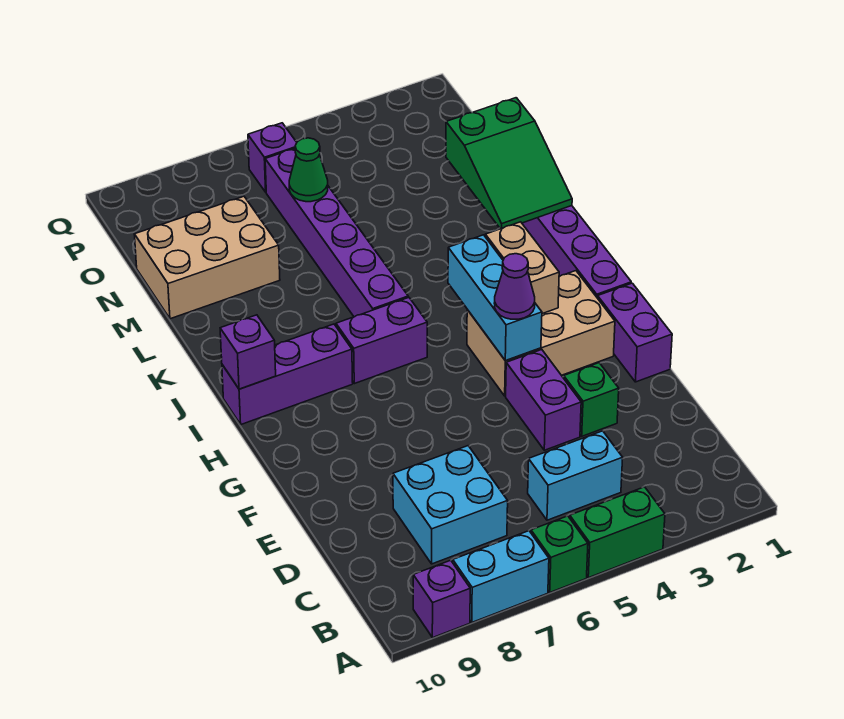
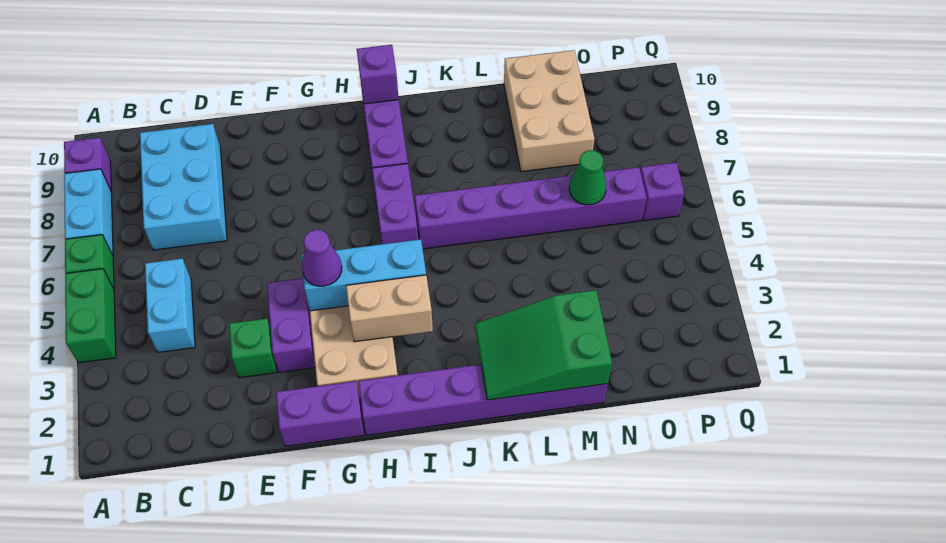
cyan 2x2 brick [393,446,508,564] -> cyan 2x3 brick [140,124,227,250]
purple 1x2 brick [506,350,581,450] -> purple 1x2 brick turned to [267,278,315,372]

